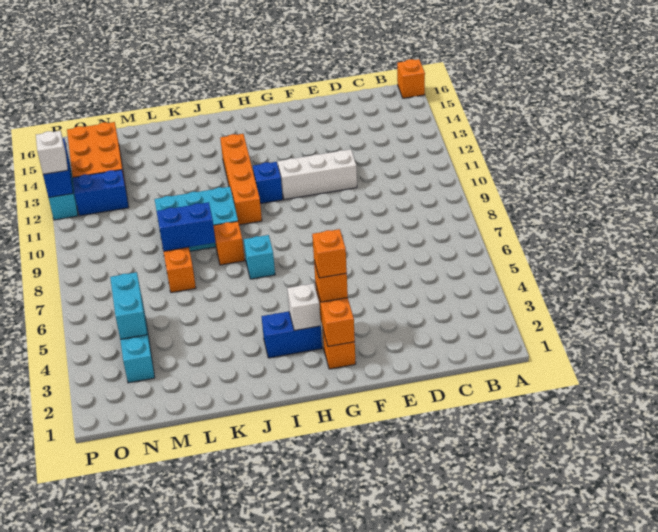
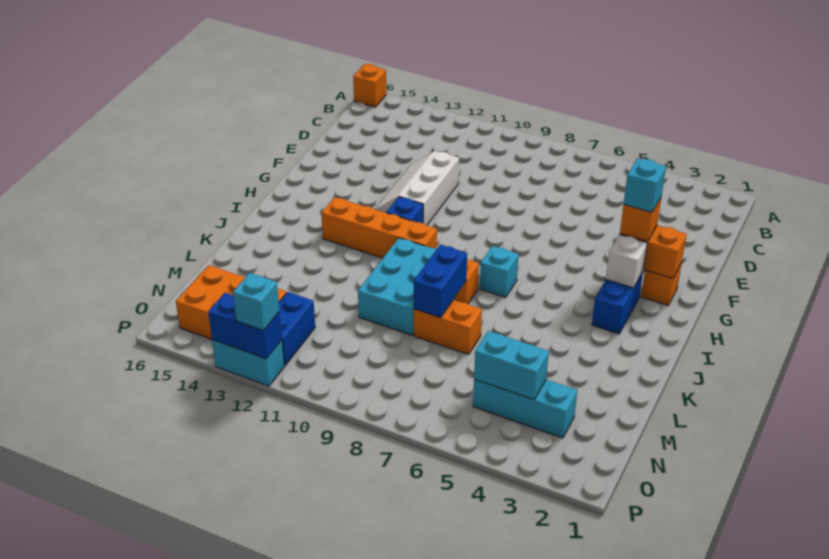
orange 1x1 brick [312,229,347,278] -> cyan 1x1 brick [624,158,666,212]
white 1x1 brick [36,131,68,174] -> cyan 1x1 brick [233,273,279,331]

